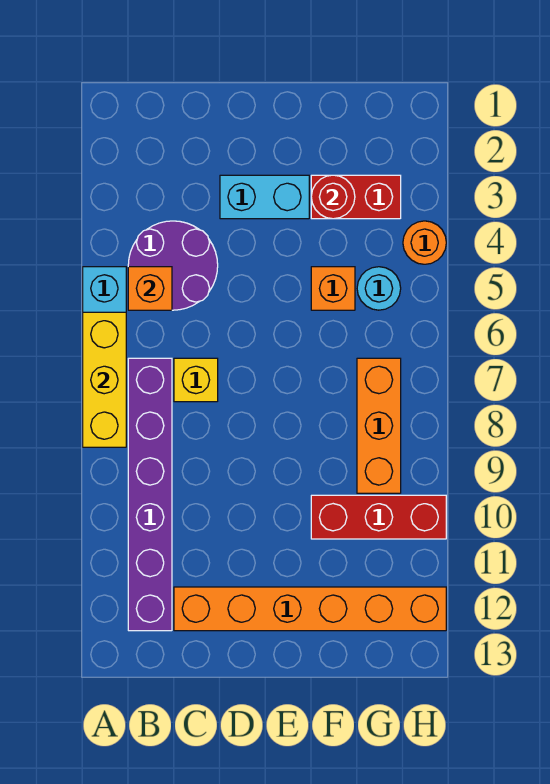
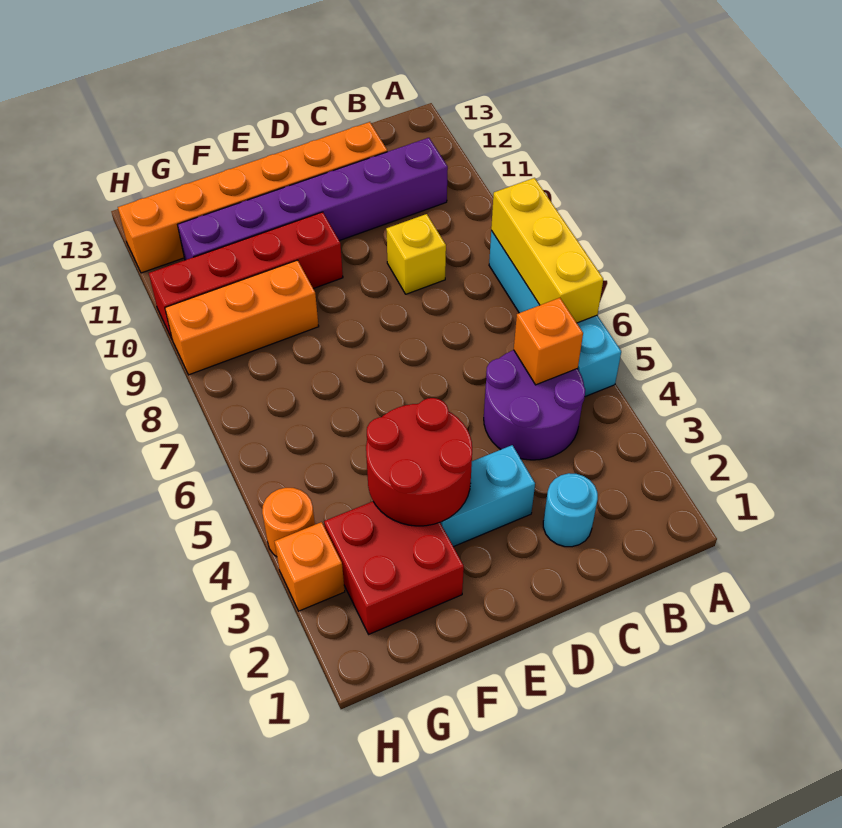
purple 1x6 brick [128,358,172,631] -> purple 1x6 brick turned to [177,138,448,260]
yellow 1x1 brick [174,358,218,402] -> yellow 1x1 brick moved to [386,214,446,294]
red 1x2 brick [311,175,401,219] -> red 2x2 brick [324,501,464,634]
red 1x1 round brick [311,175,355,219] -> red 2x2 round brick [366,398,472,526]
orange 1x1 brick [311,267,355,310] -> orange 1x1 brick moved to [274,522,345,611]
red 1x3 brick [311,495,446,539] -> red 1x4 brick [149,212,343,338]
cyan 1x1 round brick [357,267,401,310] -> cyan 1x1 round brick moved to [543,473,598,547]
orange 1x3 brick [357,358,401,493] -> orange 1x3 brick turned to [165,260,319,375]

